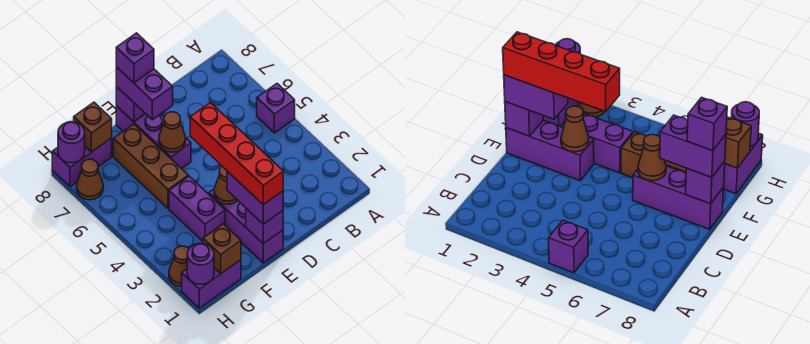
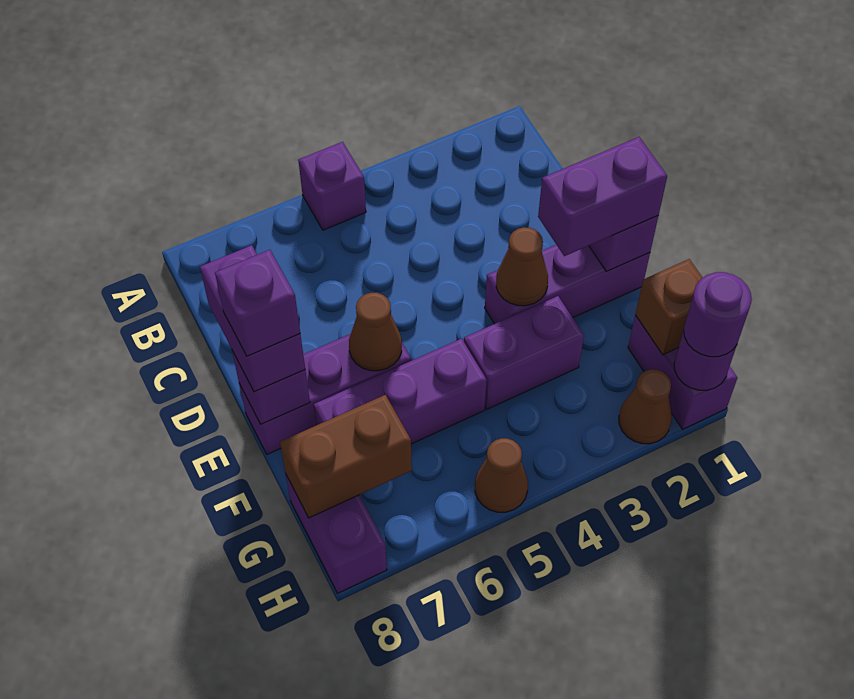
red 1x4 brick [190,102,283,205] -> none
purple 1x2 brick [116,67,173,120] -> purple 1x2 brick turned to [200,245,305,392]
brown 1x3 brick [113,124,188,208] -> purple 1x3 brick [314,339,487,444]
brown 1x1 brick [74,102,112,152] -> brown 1x2 brick [280,395,412,518]
brown 1x1 cone [77,159,103,200] -> brown 1x1 cone moved to [475,438,528,512]
purple 1x1 round brick [58,122,85,163] -> purple 1x1 round brick moved to [684,272,752,357]

